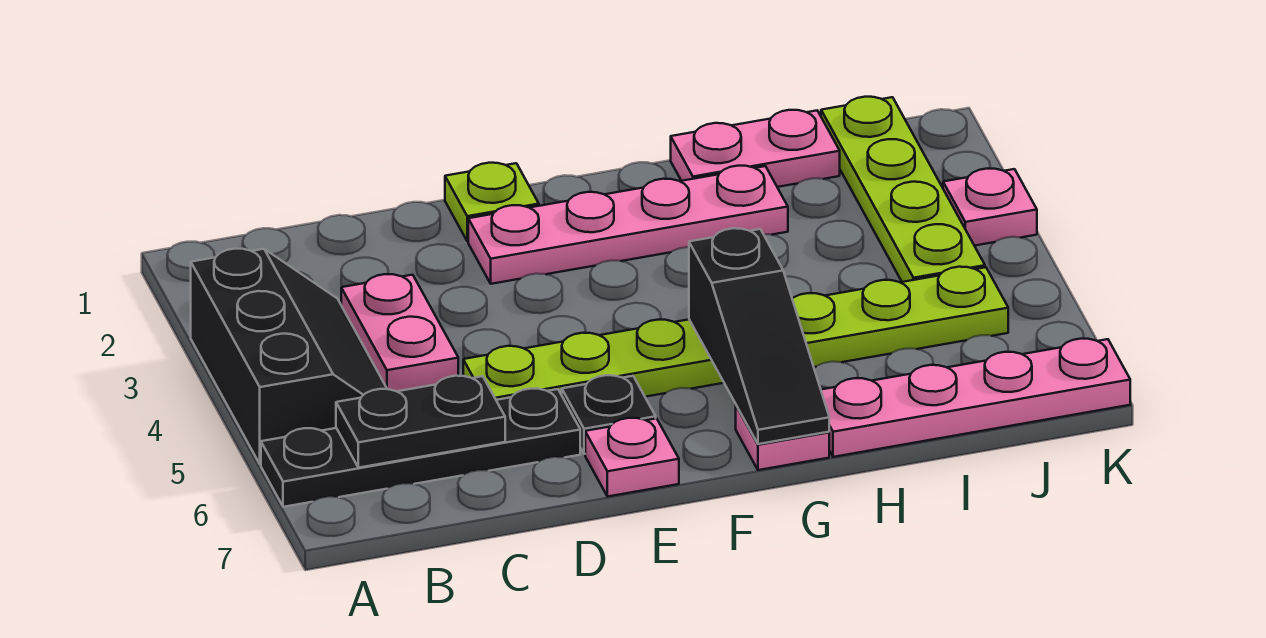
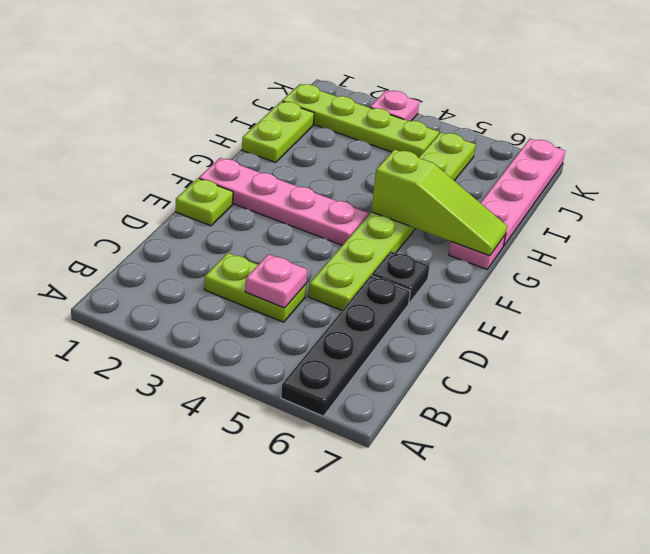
black 2x3 slope [191,249,387,464] -> none
black 1x2 plate [336,376,505,468] -> none
pink 1x2 plate [341,274,458,391] -> lime 1x2 plate [204,253,306,322]
pink 1x4 plate [468,166,788,284] -> pink 1x4 plate turned to [199,158,368,245]
pink 1x1 plate [585,418,679,497] -> pink 1x1 plate moved to [245,254,307,308]
black 1x3 slope [689,228,829,444] -> lime 1x3 slope [371,149,507,256]
pink 1x2 plate [671,110,840,187] -> lime 1x2 plate [242,101,314,162]

